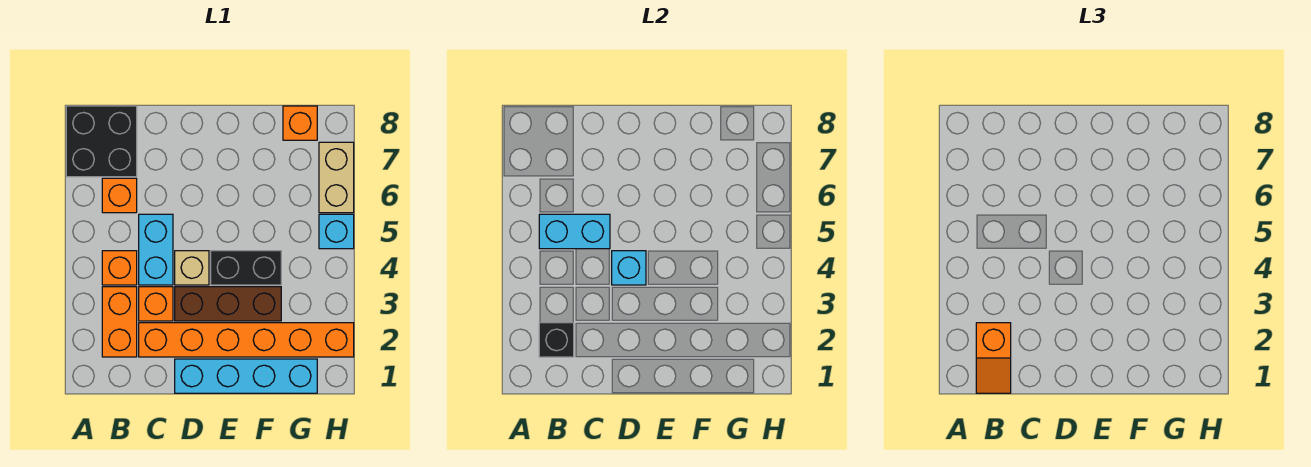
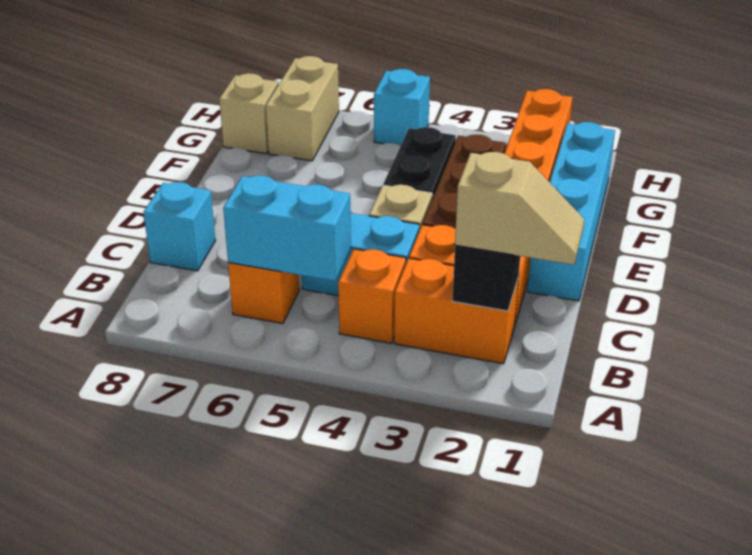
black 2x2 brick [66,106,137,177] -> none
orange 1x2 slope [976,323,1011,393] -> tan 1x2 slope [455,152,584,265]
cyan 1x2 brick [539,214,610,249] -> cyan 1x2 brick turned to [223,176,351,281]
cyan 1x1 brick [612,251,646,285] -> cyan 1x1 brick moved to [144,182,215,271]
orange 1x1 brick [283,106,317,140] -> tan 1x1 brick [219,73,279,154]
tan 1x2 brick [319,142,354,213] -> tan 1x2 brick turned to [266,56,339,161]

